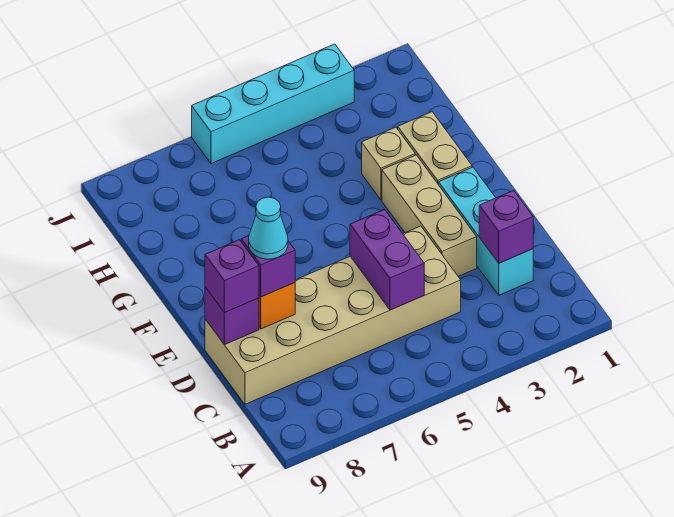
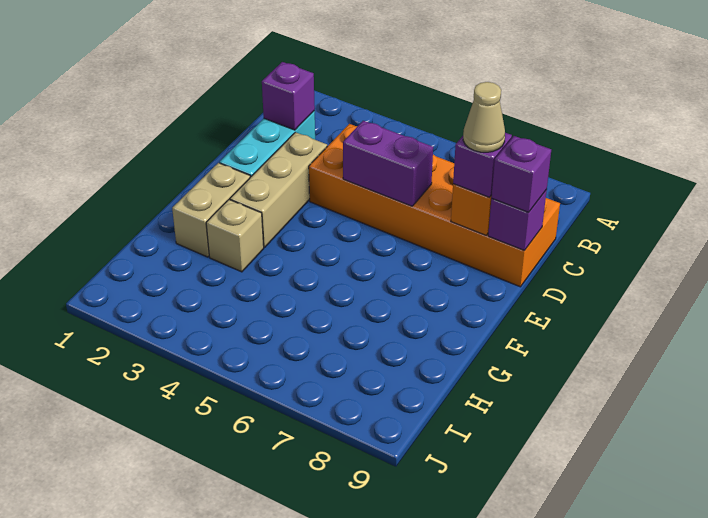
tan 2x6 brick [205,226,461,404] -> orange 2x6 brick [309,124,560,287]
purple 1x2 brick [350,210,424,310] -> purple 1x2 brick turned to [343,121,433,206]
cyan 1x1 cone [249,197,288,259] -> tan 1x1 cone [463,82,505,152]
cyan 1x4 brick [192,44,354,164] -> none

